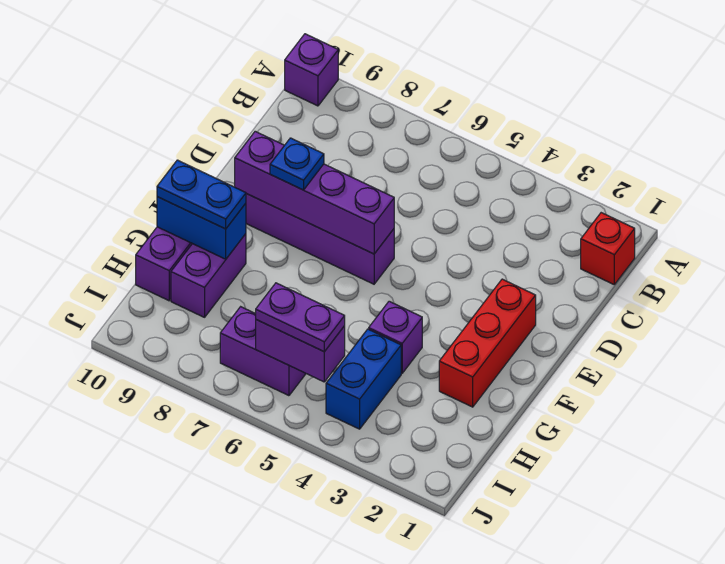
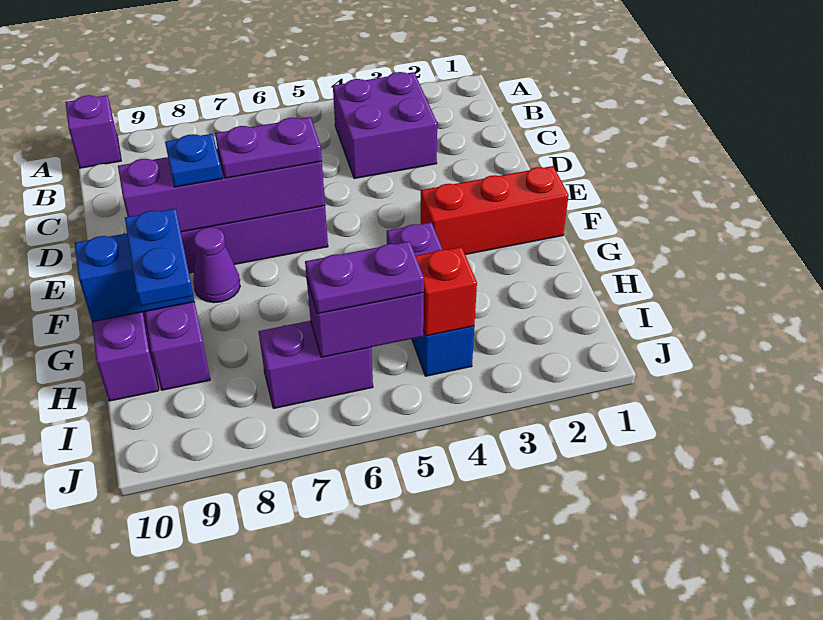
red 1x1 brick [581,213,635,284] -> red 1x1 brick moved to [416,247,477,336]
none -> purple 2x2 brick [333,72,437,179]
red 1x3 brick [439,279,536,407] -> red 1x3 brick turned to [421,166,569,255]
none -> purple 1x2 plate [215,117,322,178]
none -> purple 1x1 cone [193,227,240,303]
blue 1x2 plate [157,160,246,229] -> blue 1x2 plate turned to [125,208,194,306]

